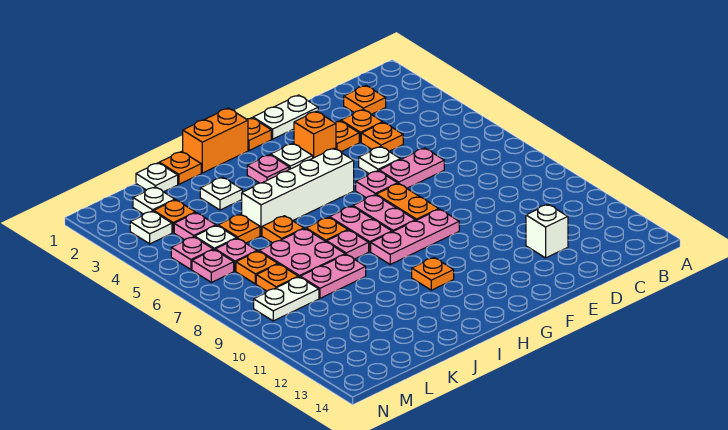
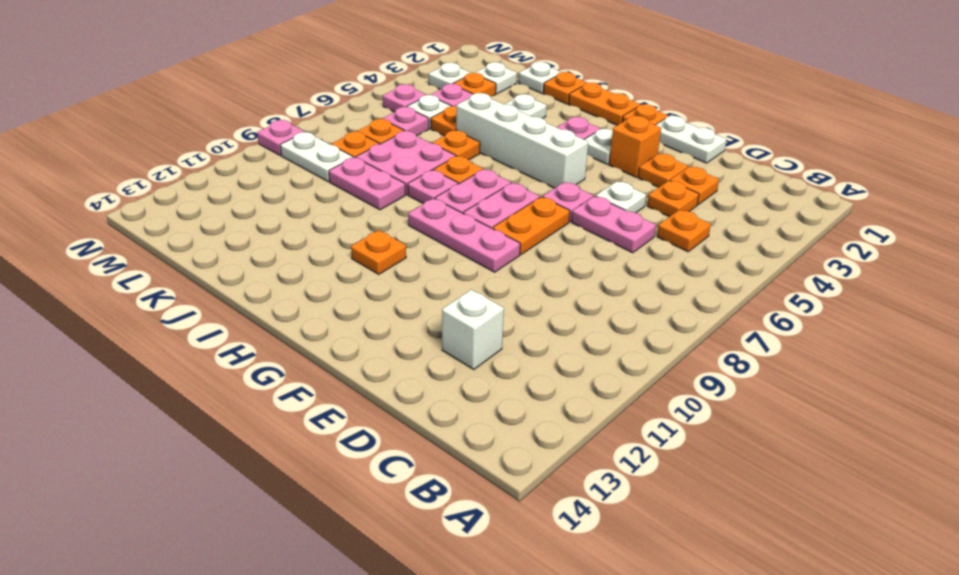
orange 1x1 plate [344,86,386,114] -> orange 1x1 plate moved to [657,210,711,252]
orange 1x2 brick [183,108,248,173] -> orange 1x2 plate [569,83,640,125]
pink 1x1 plate [192,250,234,282] -> pink 1x1 plate moved to [257,120,305,155]

